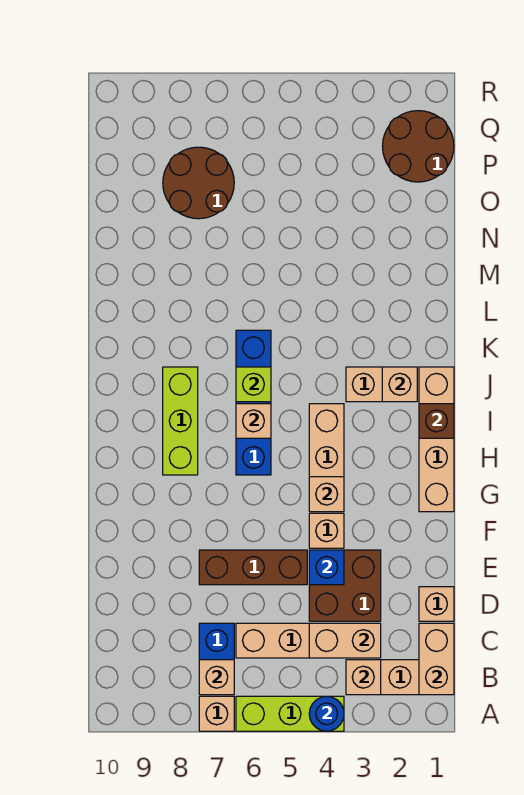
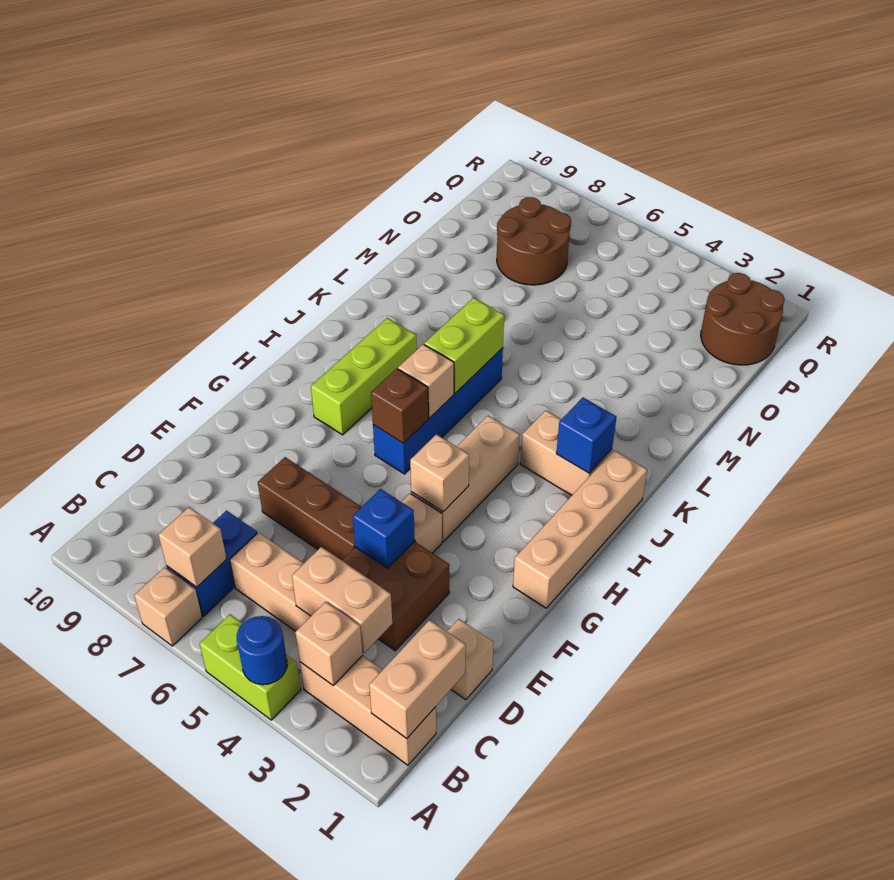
lime 1x3 brick [236,696,344,731] -> lime 1x2 brick [200,614,301,720]
brown 1x1 brick [419,404,454,438] -> brown 1x1 brick moved to [371,369,428,443]
tan 1x1 brick [382,367,417,402] -> blue 1x1 brick [556,398,616,473]
lime 1x1 brick [236,367,271,402] -> lime 1x2 brick [424,298,504,393]

